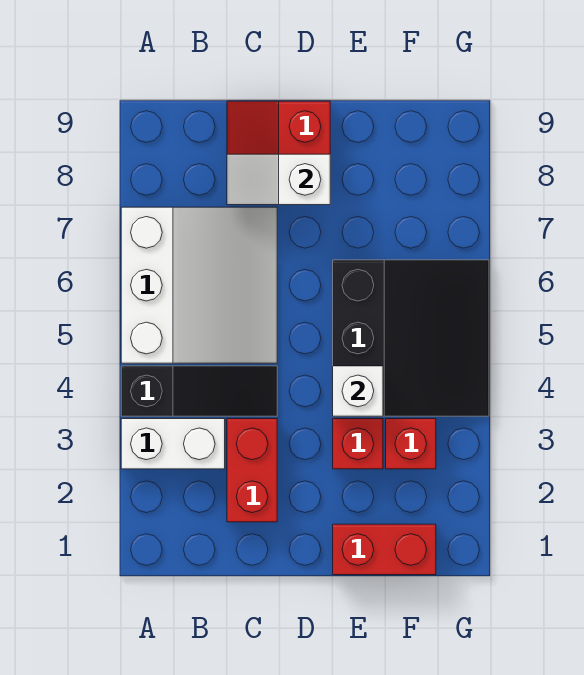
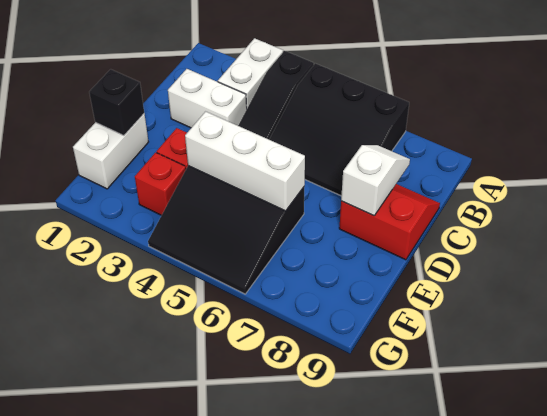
white 3x3 slope [121,207,277,363] -> black 3x3 slope [269,63,409,196]
red 1x2 brick [227,419,277,522] -> white 1x2 brick [168,69,247,128]
red 1x2 brick [333,524,436,575] -> white 1x2 brick [73,114,148,189]
none -> black 1x1 brick [89,69,144,135]
white 1x1 brick [333,366,383,416] -> white 1x3 brick [185,112,305,211]

